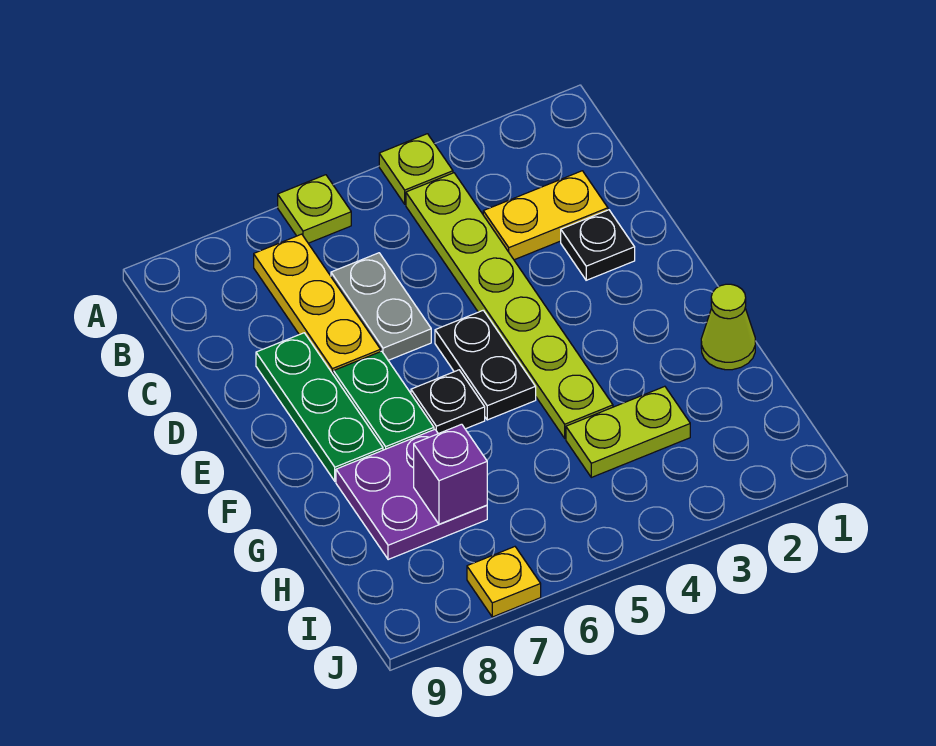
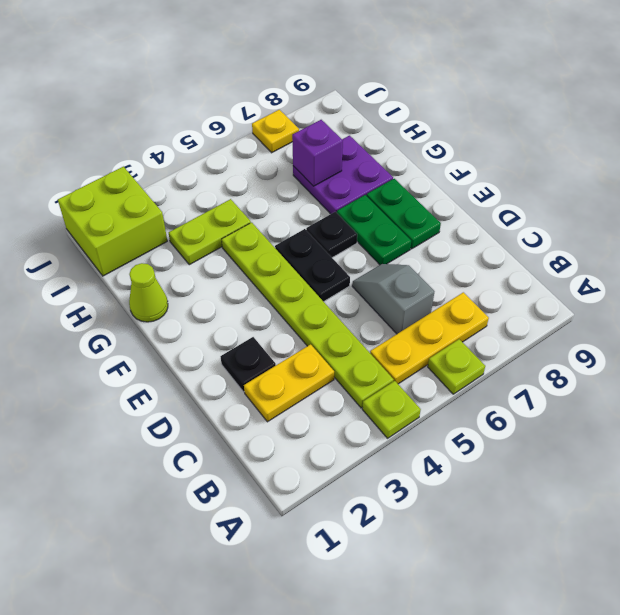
yellow 1x3 plate [254,234,381,375] -> yellow 1x3 plate turned to [370,292,489,384]
grey 1x2 plate [331,253,431,360] -> grey 1x2 slope [352,264,434,334]
green 1x3 plate [256,333,383,481] -> green 1x2 plate [367,179,441,249]
none -> lime 2x2 brick [58,167,167,276]

